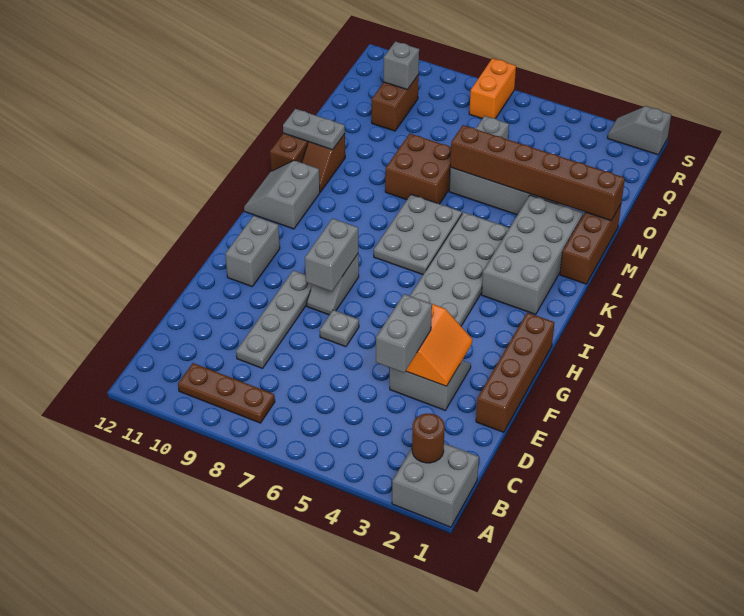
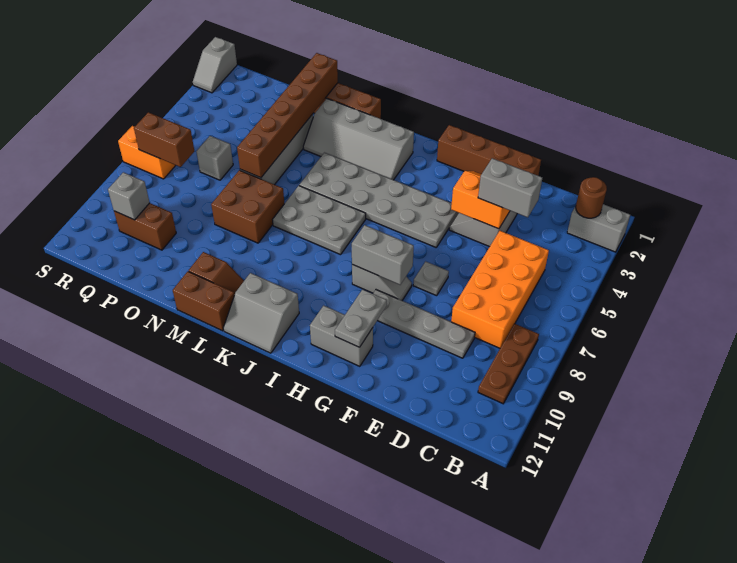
grey 2x2 brick [392,443,479,527] -> grey 1x2 brick [567,204,630,252]
none -> orange 2x4 brick [451,231,549,348]
grey 2x4 brick [482,195,583,314] -> grey 2x4 slope [303,99,414,180]
grey 1x2 plate [283,109,345,150] -> grey 1x2 plate moved to [335,289,387,347]
none -> brown 1x2 brick [134,112,194,167]

